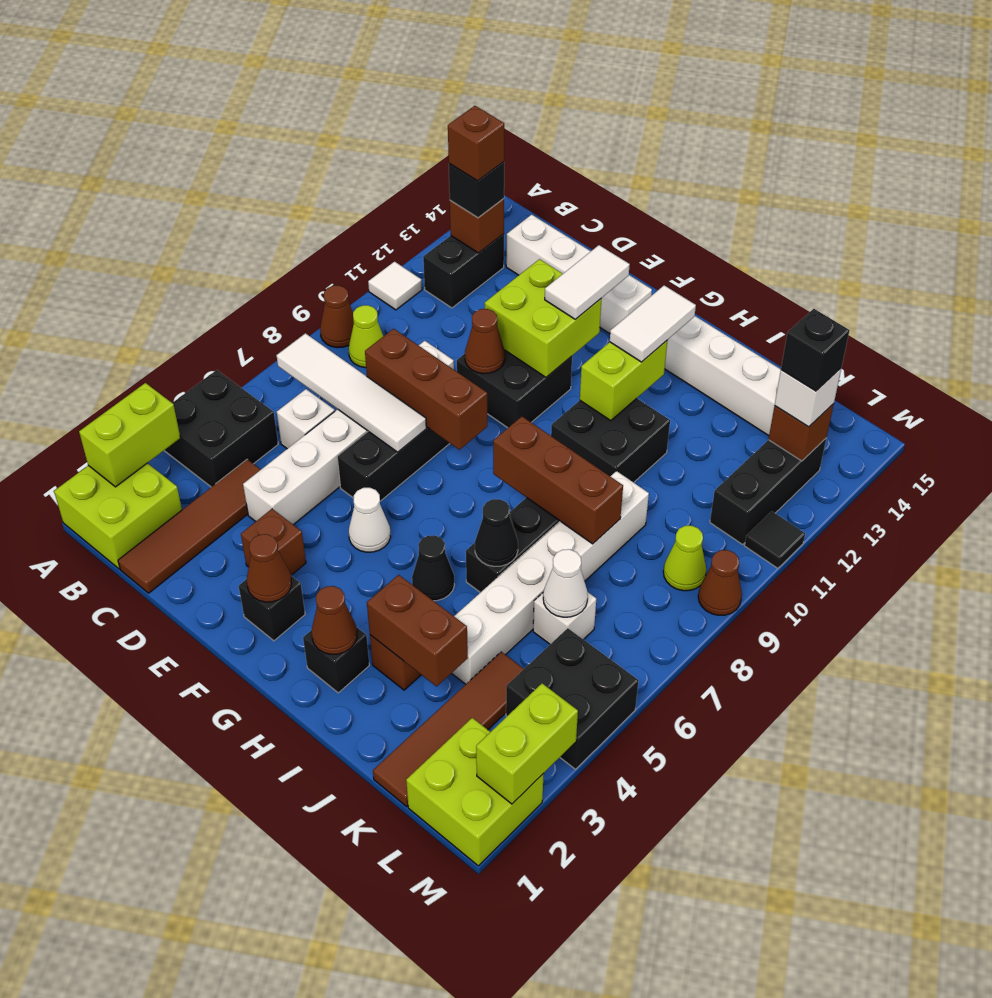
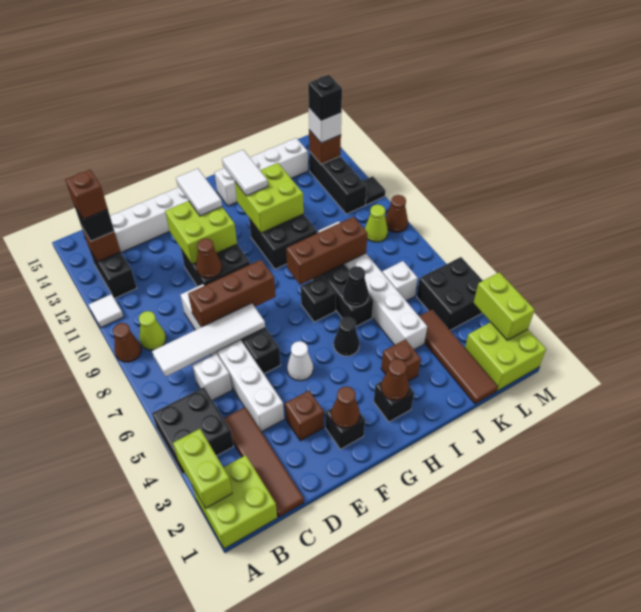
none -> black 1x1 brick [301,276,336,322]
lime 1x2 brick [580,340,668,421] -> lime 2x2 brick [235,163,304,233]
brown 1x2 brick [367,575,468,686] -> none
white 1x1 cone [543,549,588,617] -> none

